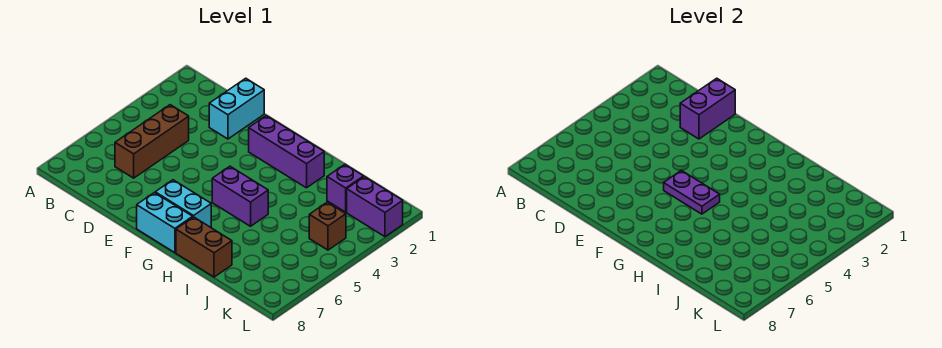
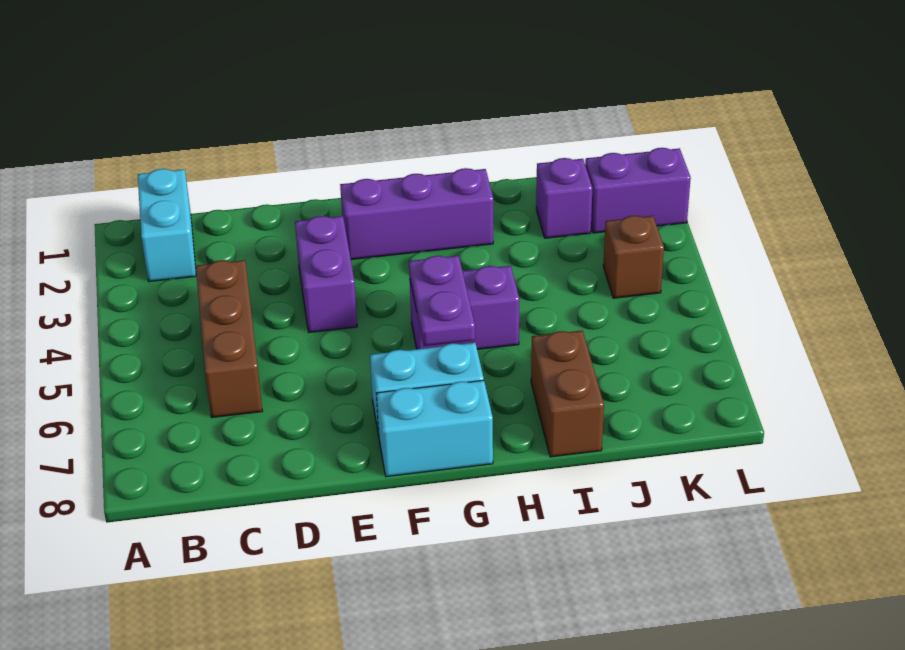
cyan 1x2 brick [209,78,264,139] -> cyan 1x2 brick moved to [138,169,196,282]
purple 1x2 brick [680,78,735,139] -> purple 1x2 brick moved to [295,216,357,332]
purple 1x2 plate [664,170,720,214] -> purple 1x2 plate turned to [409,256,475,346]
brown 1x2 brick [176,217,232,277] -> brown 1x2 brick turned to [531,331,604,457]

